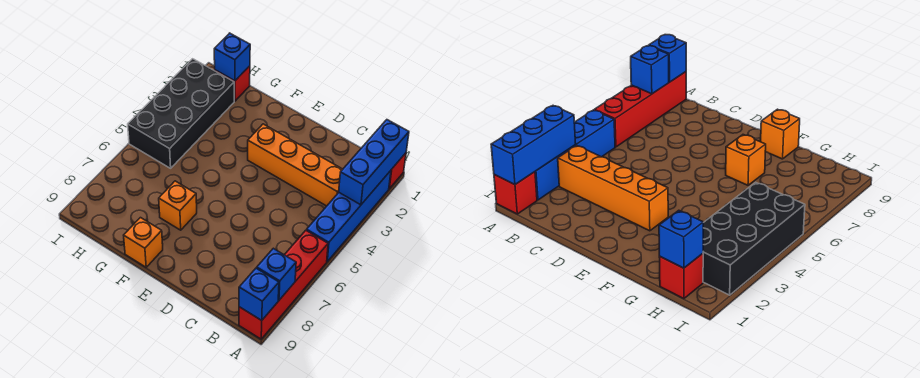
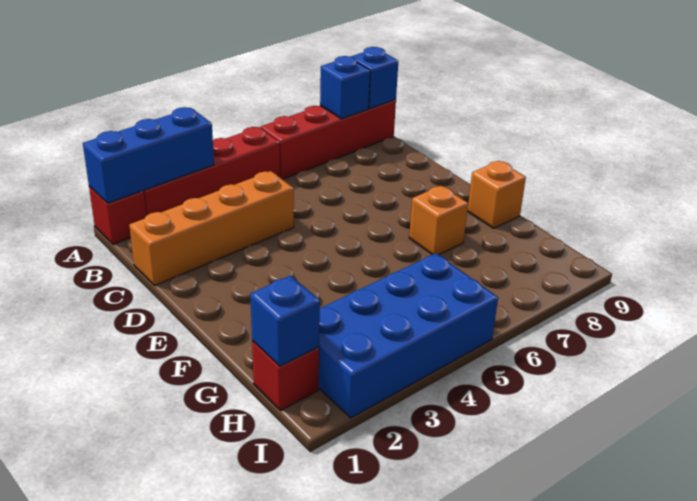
blue 1x4 brick [306,171,391,261] -> red 1x4 brick [143,127,280,216]
orange 1x4 brick [248,124,343,206] -> orange 1x4 brick turned to [129,171,294,285]
black 2x4 brick [128,59,234,168] -> blue 2x4 brick [319,253,498,418]

